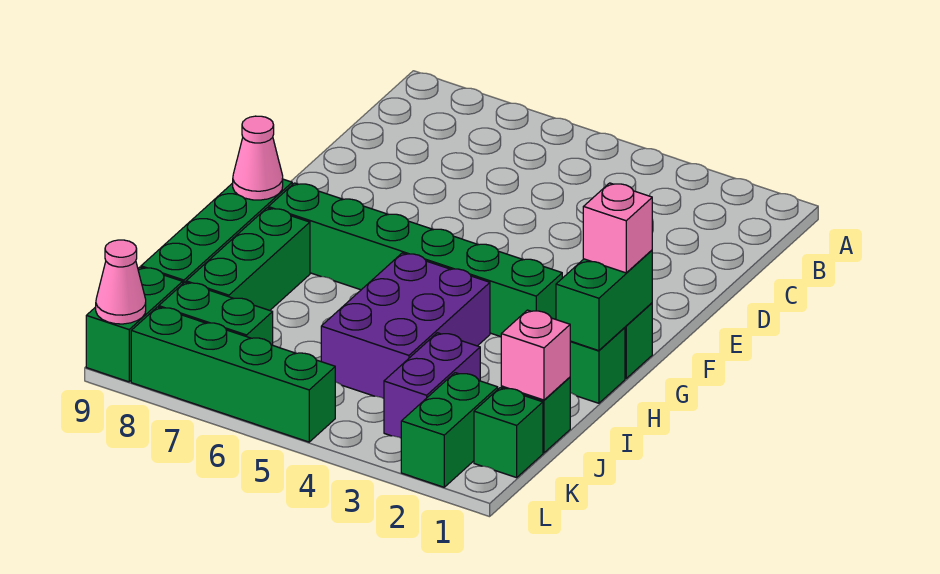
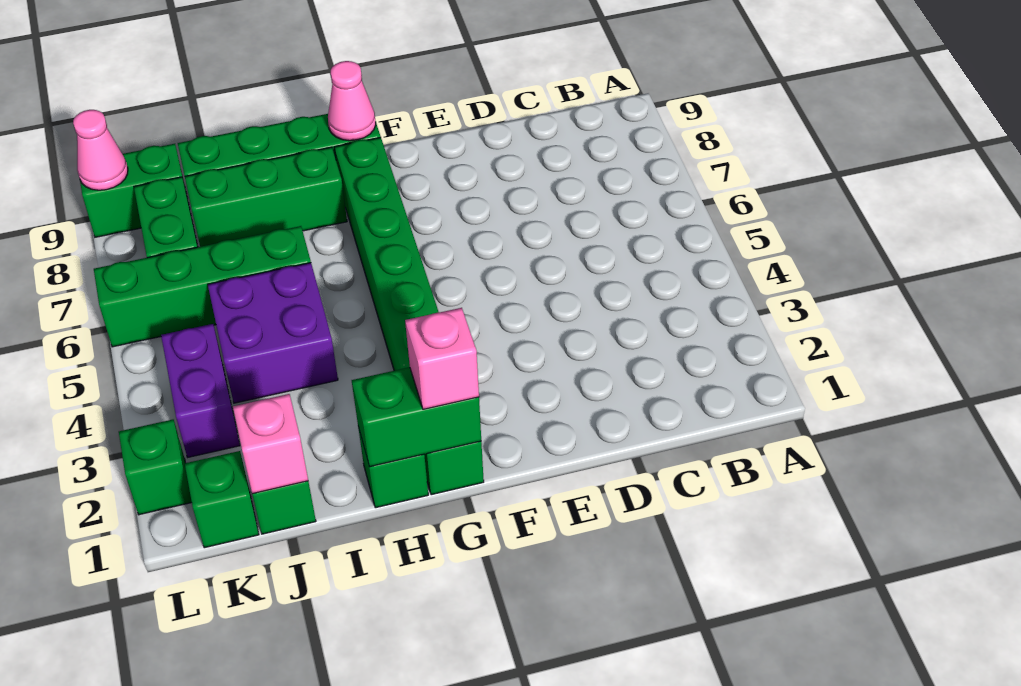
purple 2x3 brick [321,253,490,398] -> purple 2x2 brick [208,263,338,403]
purple 1x2 brick [384,333,480,438] -> purple 1x2 brick turned to [161,324,240,457]
green 1x2 brick [401,373,498,487] -> green 1x1 brick [119,420,192,515]
green 1x4 brick [131,307,335,442] -> green 1x4 brick turned to [94,226,311,347]

